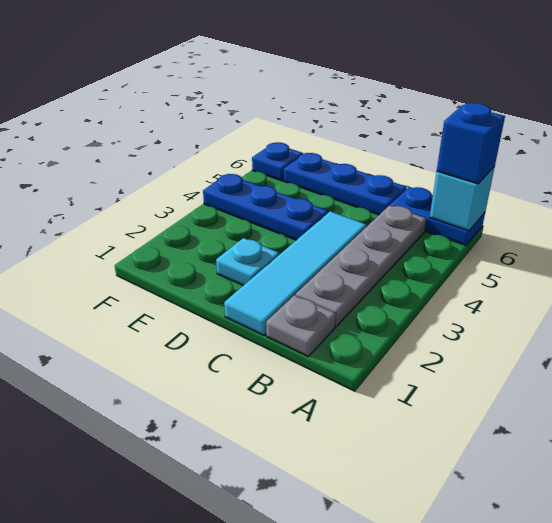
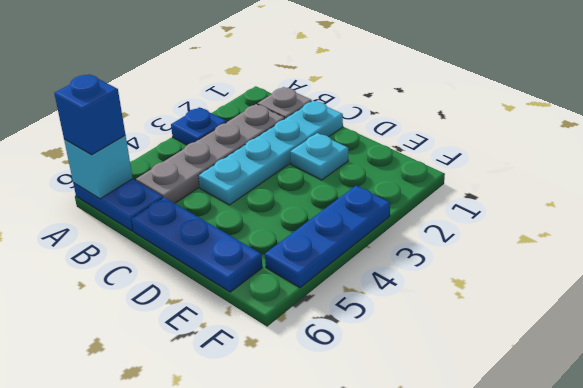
cyan 1x4 tile [224,211,366,335] -> cyan 1x4 plate [198,101,343,205]
blue 1x3 plate [203,174,328,240] -> blue 1x3 plate turned to [265,186,390,288]
blue 1x1 plate [252,142,303,181] -> blue 1x1 plate moved to [171,107,226,145]

